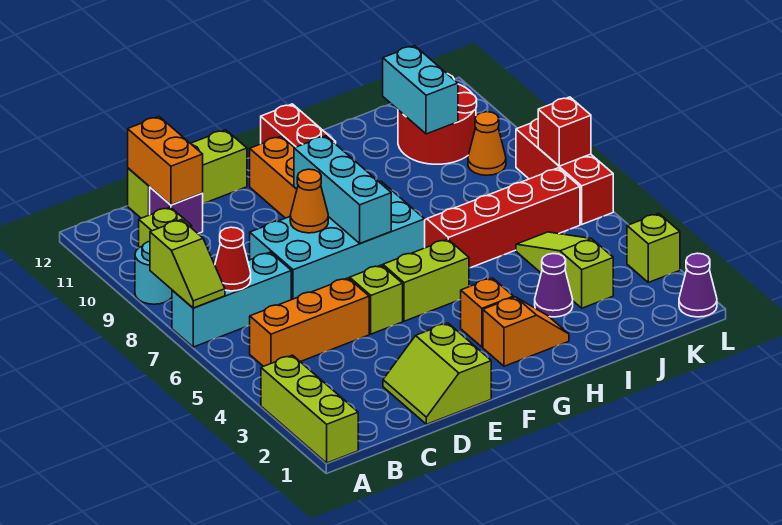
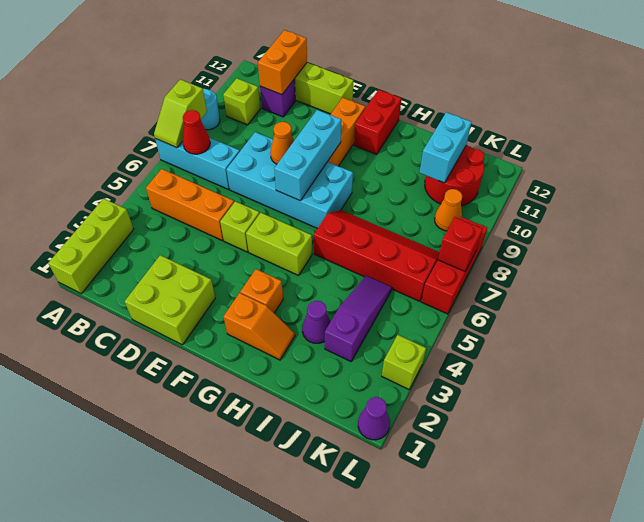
lime 2x2 slope [383,323,491,424] -> lime 2x2 brick [125,255,215,345]
lime 1x3 slope [516,232,613,308] -> purple 1x3 slope [325,276,392,361]

